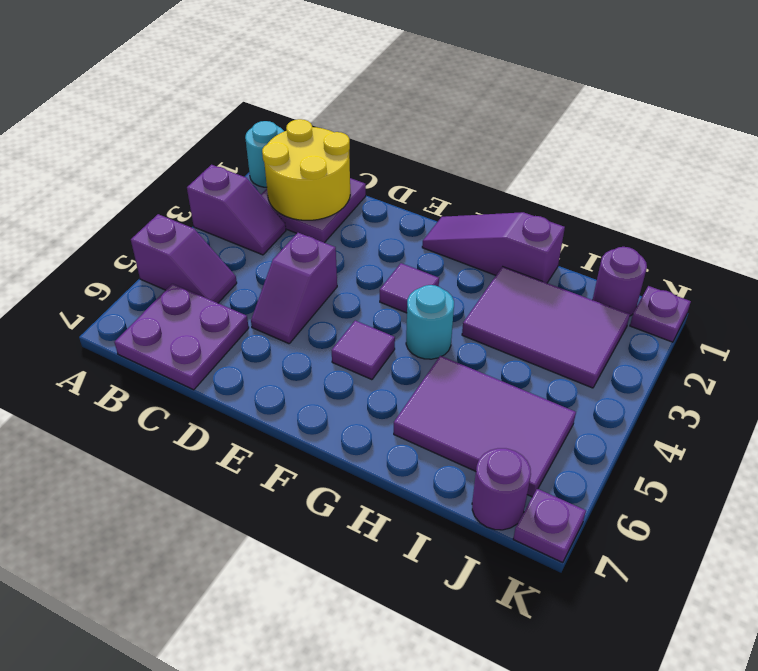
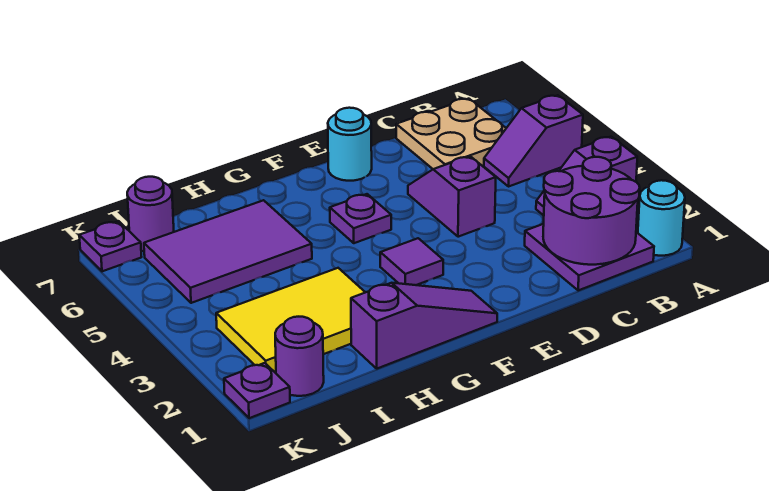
yellow 2x2 round brick [262,119,350,220] -> purple 2x2 round brick [543,157,640,265]
purple 2x2 plate [114,284,249,390] -> tan 2x2 plate [396,99,506,169]
purple 1x1 tile [332,321,395,380] -> purple 1x1 plate [330,194,391,243]
cyan 1x1 round brick [406,285,454,359] -> cyan 1x1 round brick moved to [328,108,372,181]
purple 2x3 tile [462,267,630,388] -> yellow 2x3 tile [216,268,365,373]

